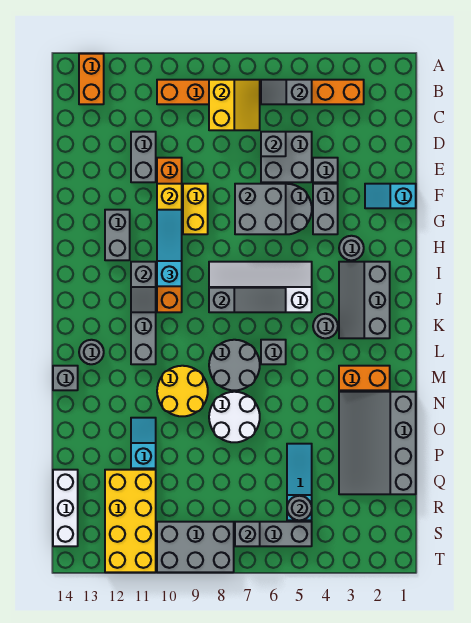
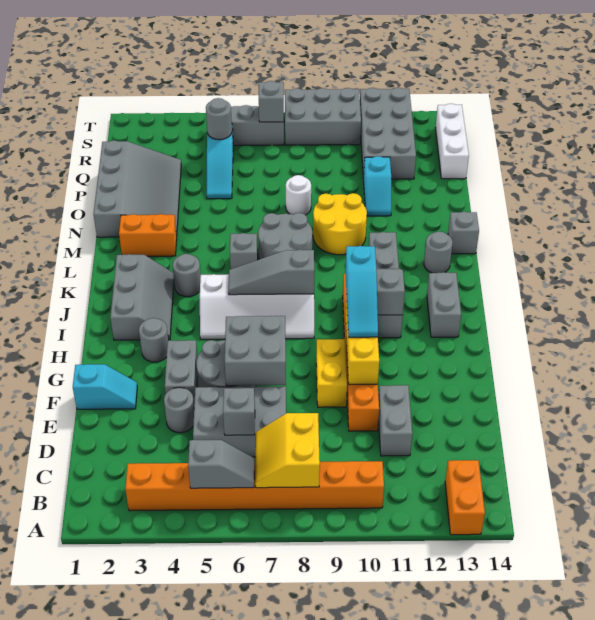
grey 2x2 brick [261,132,312,182] -> grey 2x3 brick [193,386,286,457]
grey 1x1 brick [313,158,338,182] -> grey 1x1 round brick [164,387,194,433]
grey 1x2 brick [105,210,130,260] -> grey 1x2 brick moved to [427,272,461,337]
white 2x2 round brick [209,392,260,442] -> white 1x1 round brick [286,175,311,215]
yellow 2x4 brick [105,470,156,572] -> grey 2x4 brick [360,88,416,179]

